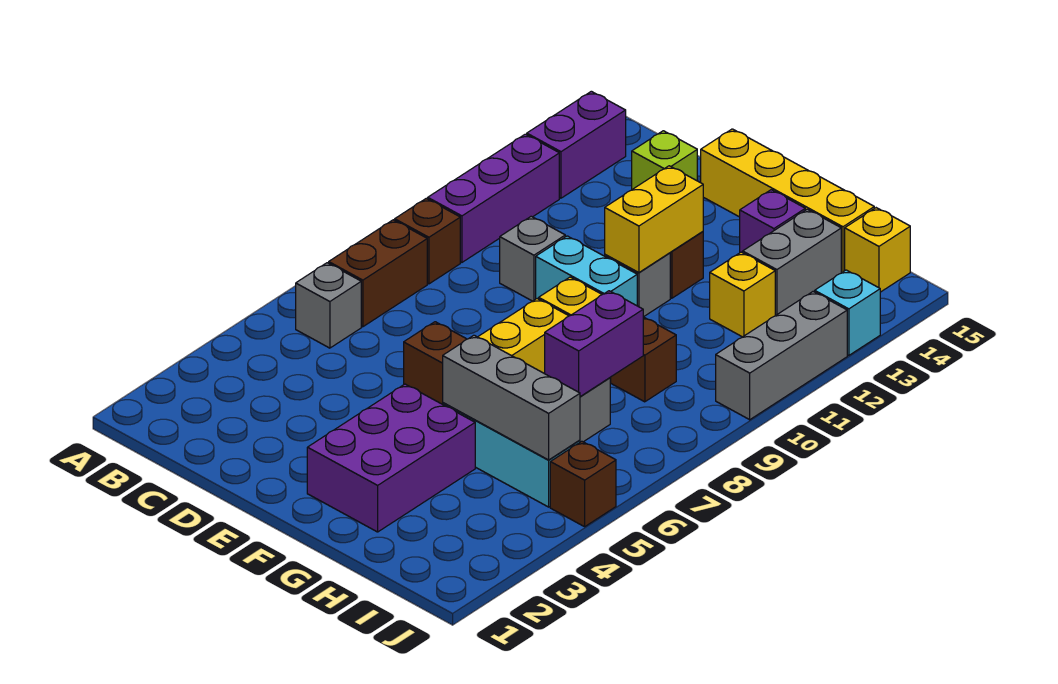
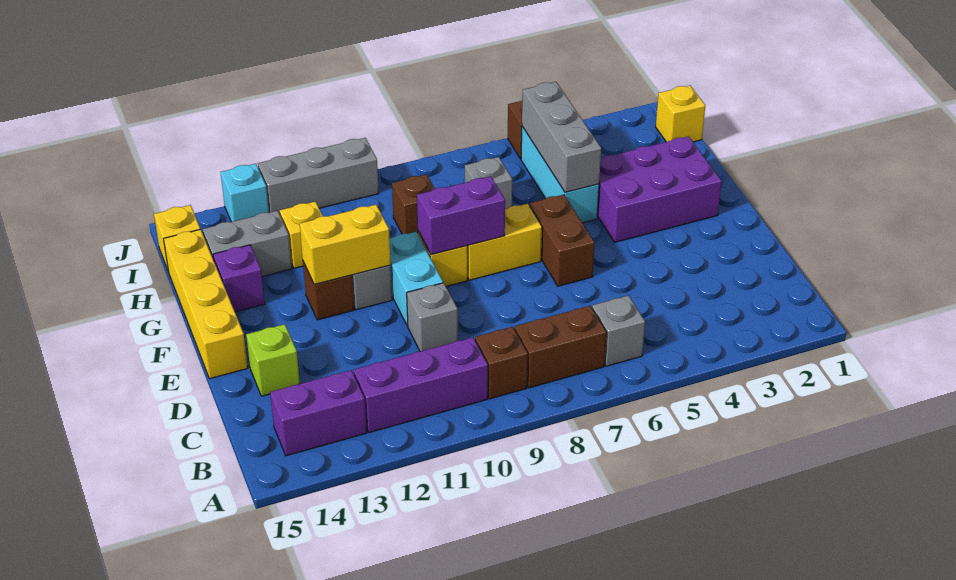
purple 1x2 brick [545,291,643,397] -> purple 1x2 brick moved to [417,176,505,255]
none -> yellow 1x1 brick [656,85,705,142]

